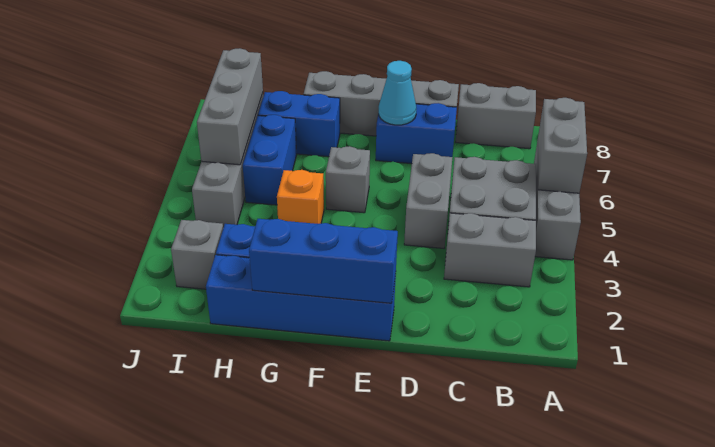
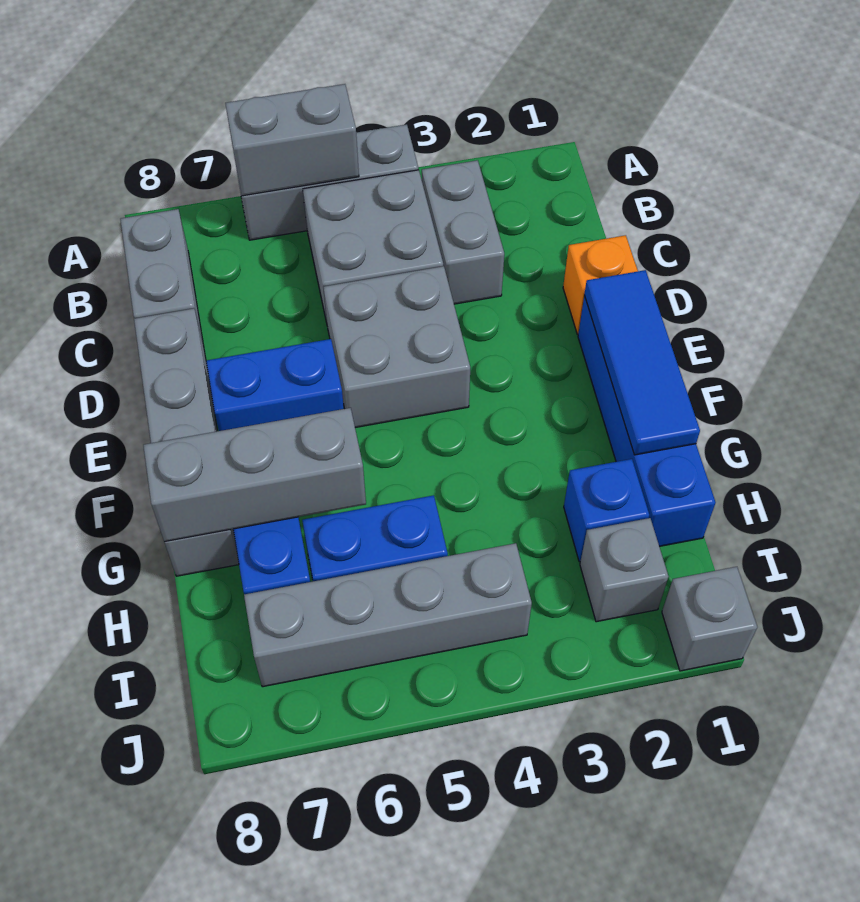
grey 1x2 brick [404,153,452,248] -> grey 2x2 brick [323,266,470,428]
blue 1x2 brick [376,103,457,164] -> blue 1x2 brick turned to [206,339,344,431]
blue 1x3 brick [249,219,398,303] -> blue 1x3 tile [584,270,700,455]
cyan 1x1 cone [379,61,416,125] -> none
grey 1x1 brick [326,146,370,213] -> grey 1x1 brick moved to [662,567,757,671]
orange 1x1 brick [277,170,324,224] -> orange 1x1 brick moved to [563,235,638,334]
grey 1x3 brick [197,48,263,165] -> grey 1x3 brick moved to [143,408,366,542]

